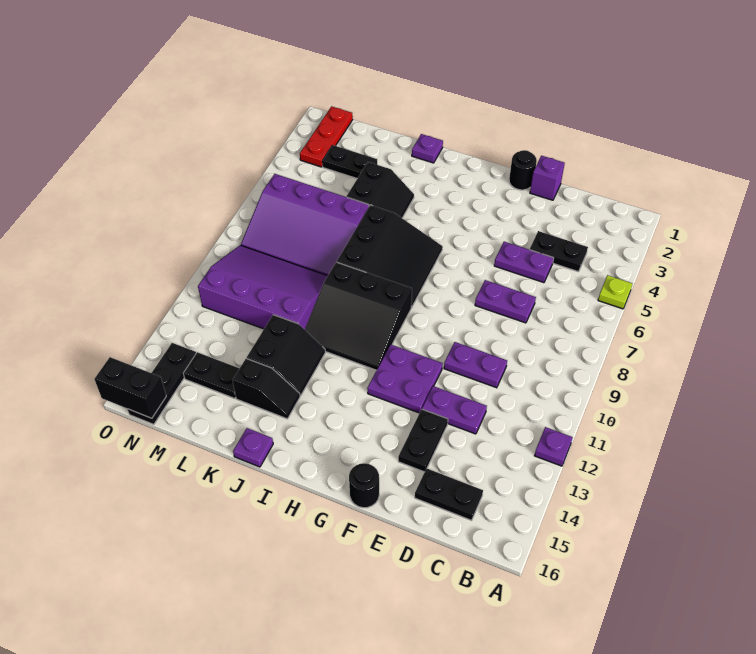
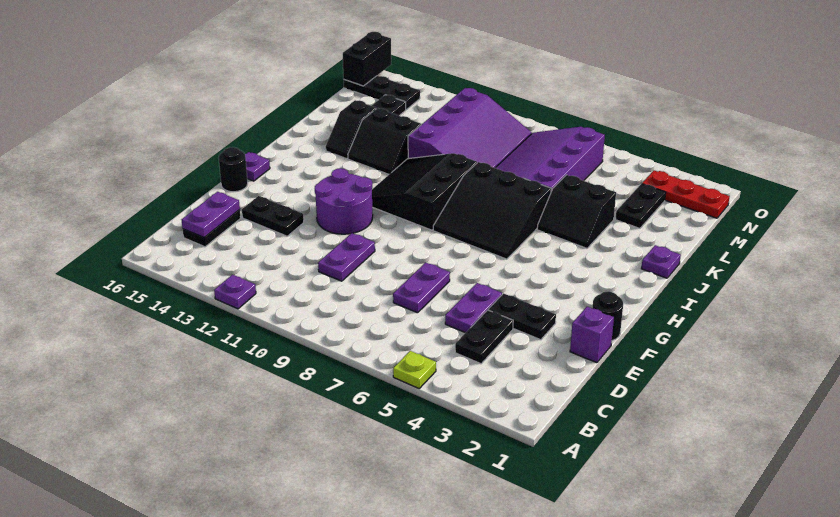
purple 1x2 plate [422,386,487,434] -> purple 1x2 plate moved to [182,192,240,237]
none -> black 1x2 plate [488,293,556,340]
purple 2x2 plate [367,345,443,413] -> purple 2x2 round brick [315,168,373,234]
purple 1x1 plate [233,428,273,467] -> purple 1x1 plate moved to [245,152,270,181]

